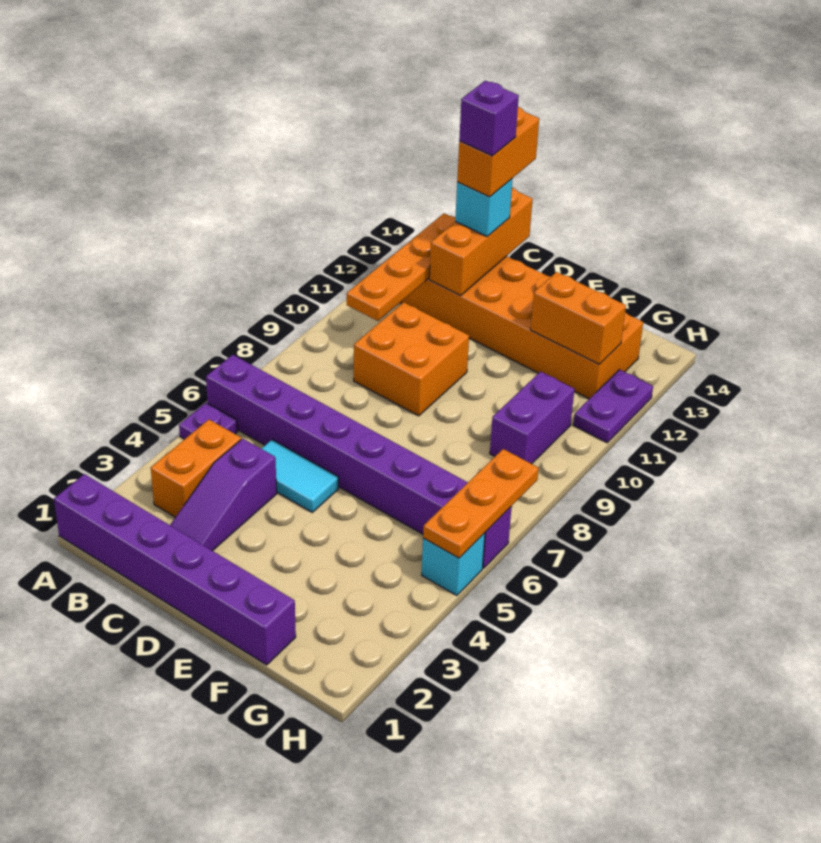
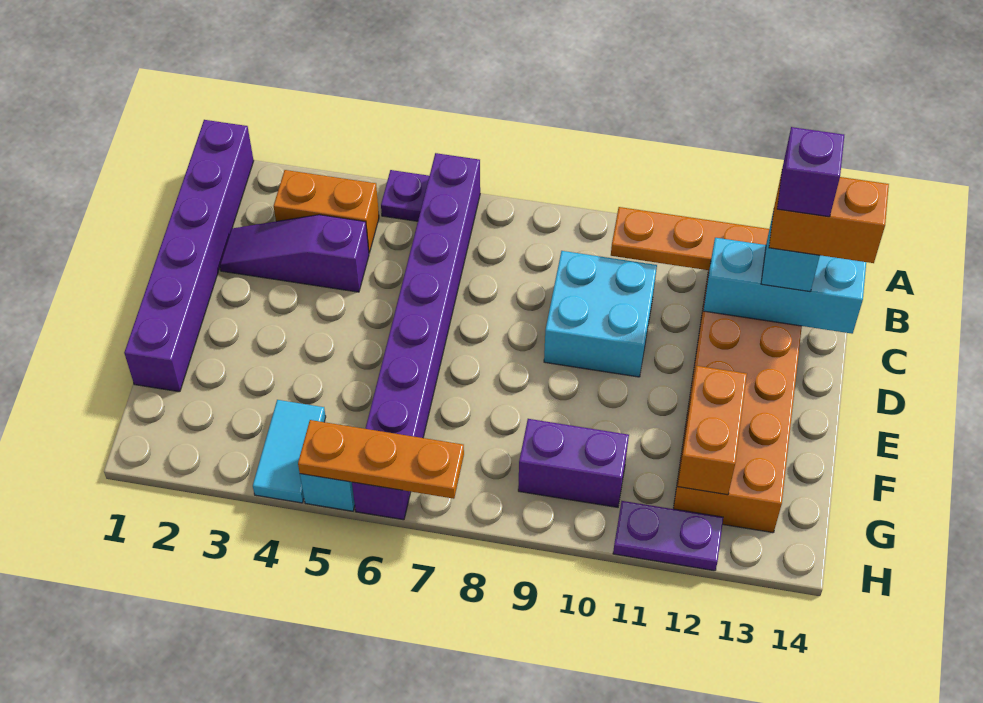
cyan 1x2 tile [261,440,339,512] -> cyan 1x2 tile moved to [253,400,326,503]
orange 2x2 brick [354,302,469,416] -> cyan 2x2 brick [544,251,657,377]
orange 1x3 brick [429,187,533,296] -> cyan 1x3 brick [703,238,866,334]

